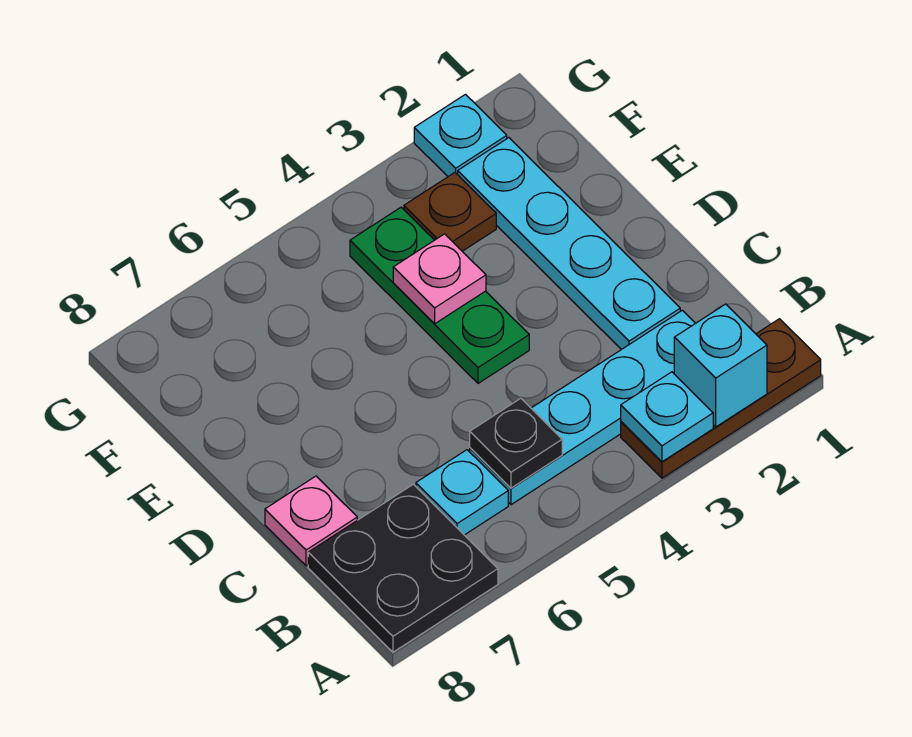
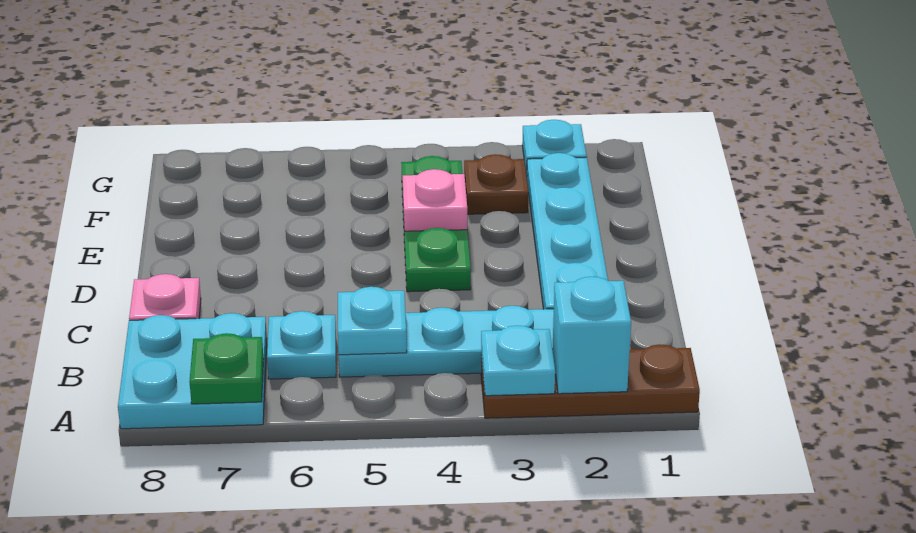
black 2x2 plate [308,484,498,652] -> cyan 2x2 plate [118,313,267,429]
none -> green 1x1 plate [190,333,264,404]
black 1x1 plate [470,398,562,488] -> cyan 1x1 plate [338,287,407,355]

